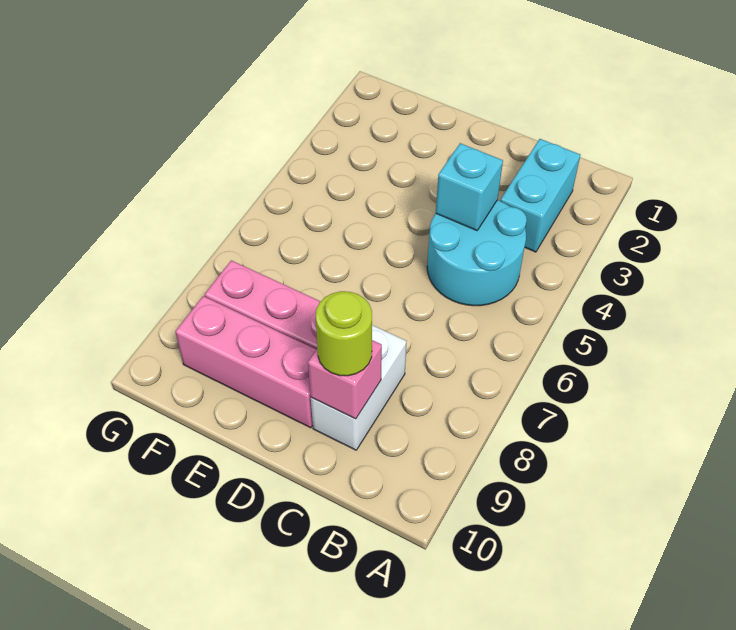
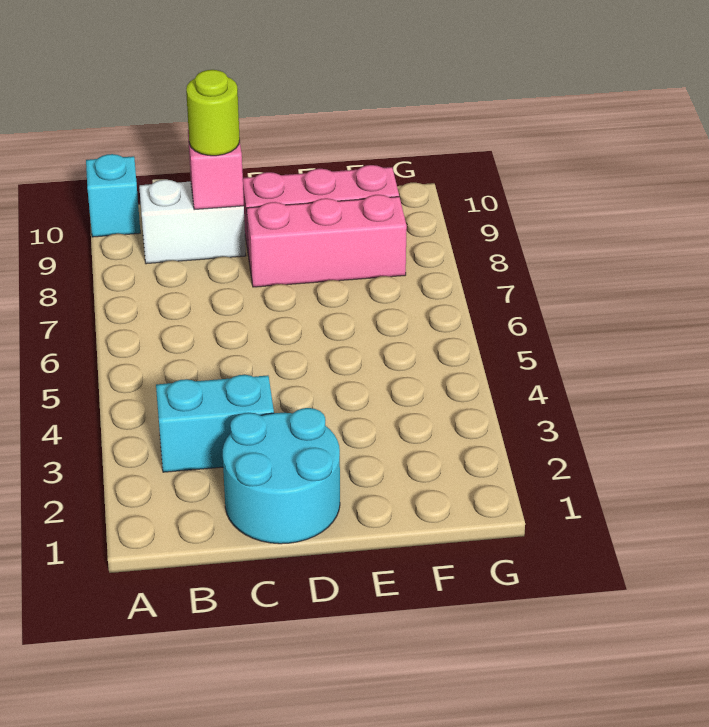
cyan 1x2 brick [500,139,580,252] -> cyan 1x2 brick turned to [156,375,274,472]
cyan 2x2 round brick [427,200,527,306] -> cyan 2x2 round brick moved to [223,408,340,544]
cyan 1x1 brick [436,143,503,231] -> cyan 1x1 brick moved to [86,154,140,237]
white 1x2 brick [311,325,407,450] -> white 1x2 brick turned to [139,180,246,264]

